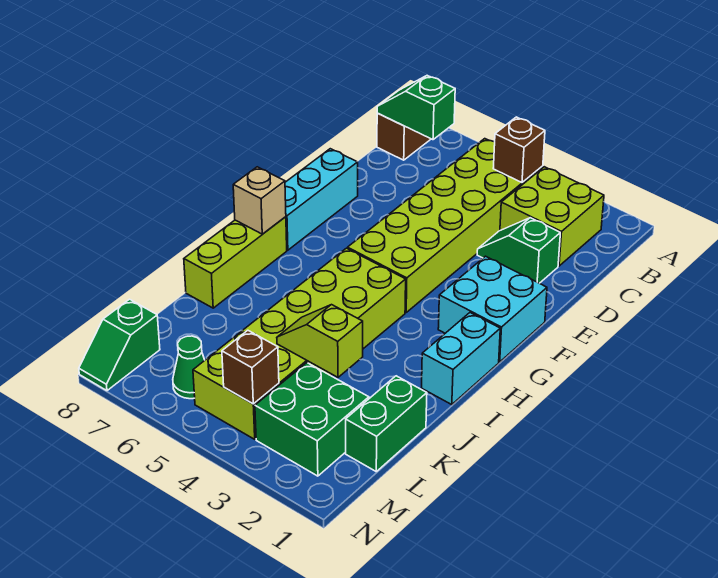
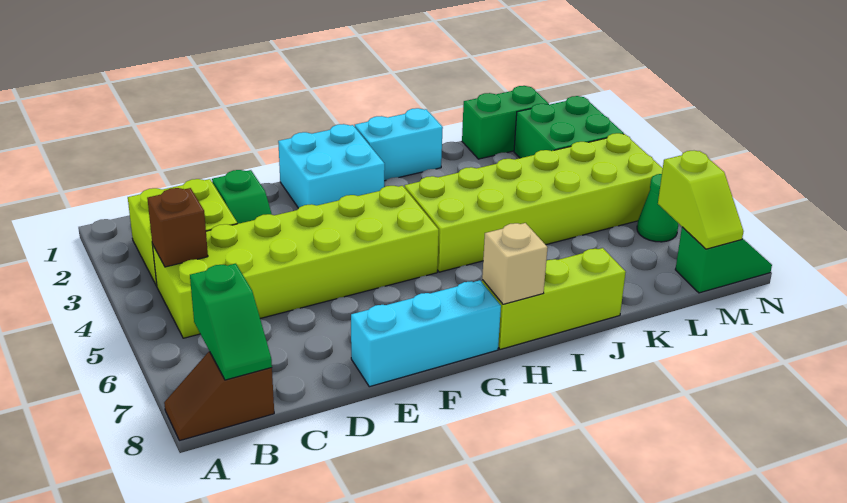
lime 1x2 slope [277,305,363,377] -> lime 1x2 slope moved to [658,151,743,249]
brown 1x1 brick [222,330,279,404] -> none

